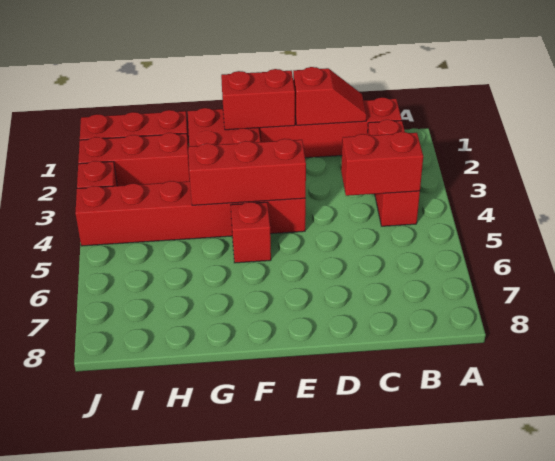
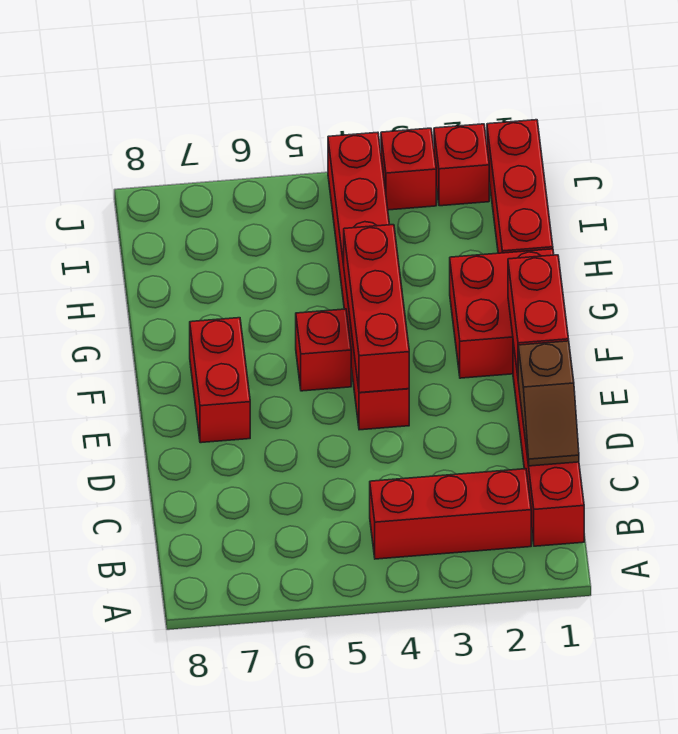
red 1x2 brick [341,132,423,196] -> red 1x2 brick moved to [190,318,250,443]
red 1x2 slope [293,67,367,125] -> brown 1x2 slope [518,341,579,466]
red 1x3 brick [78,133,190,186] -> red 1x1 brick [434,124,489,206]

